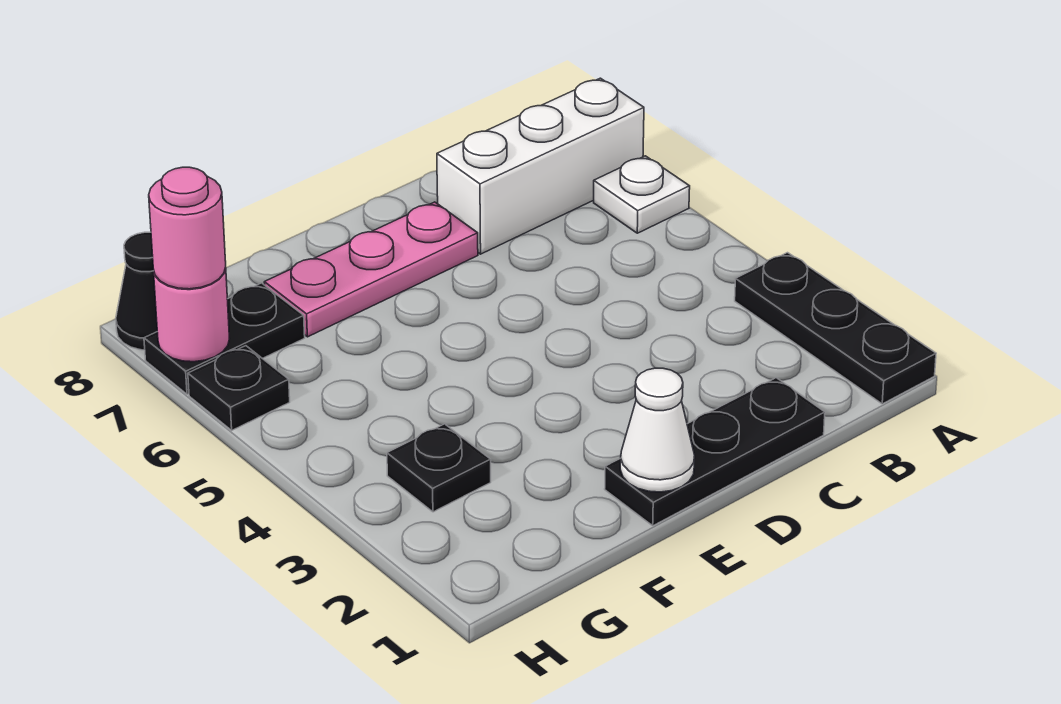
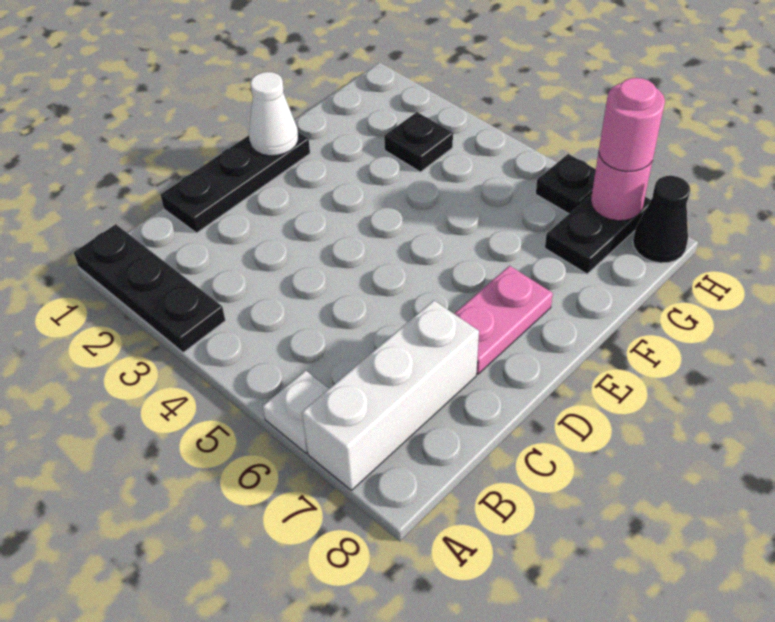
pink 1x3 plate [264,202,478,337] -> pink 1x2 plate [454,266,553,374]

